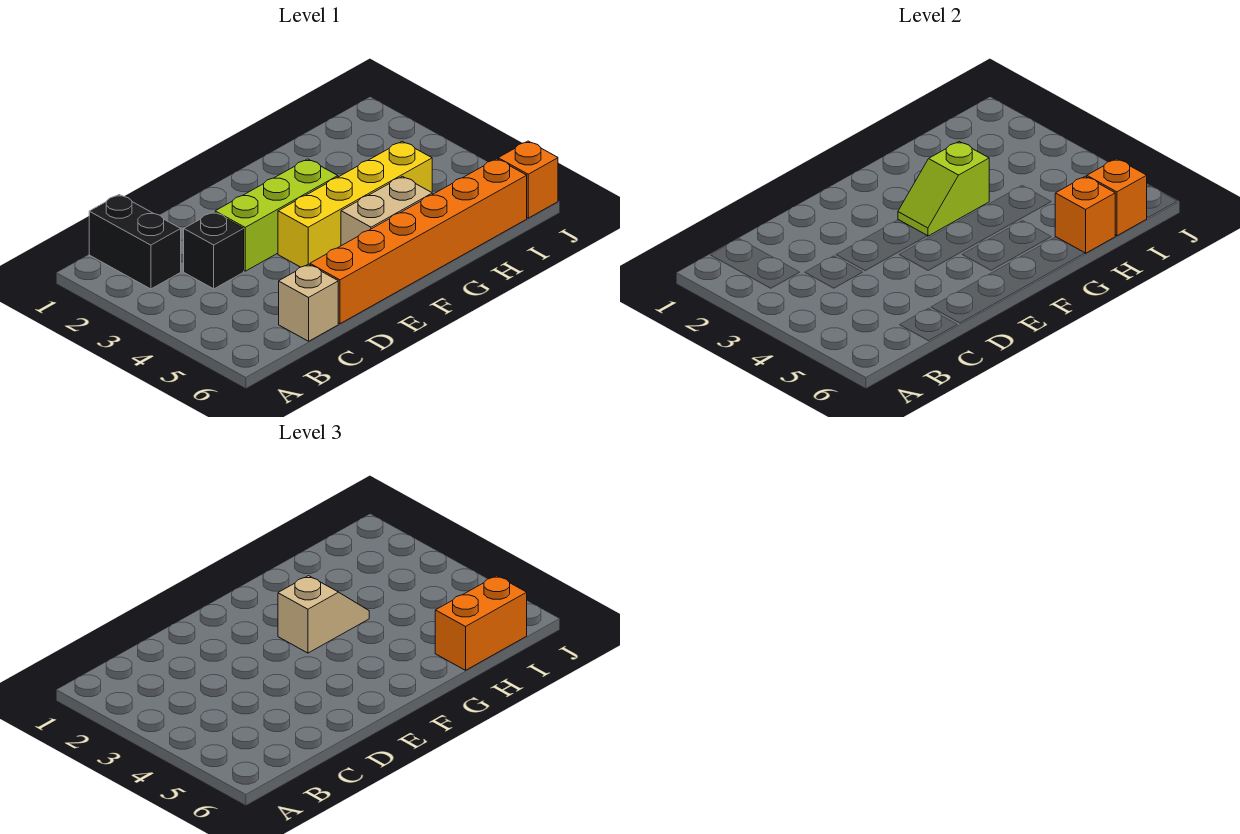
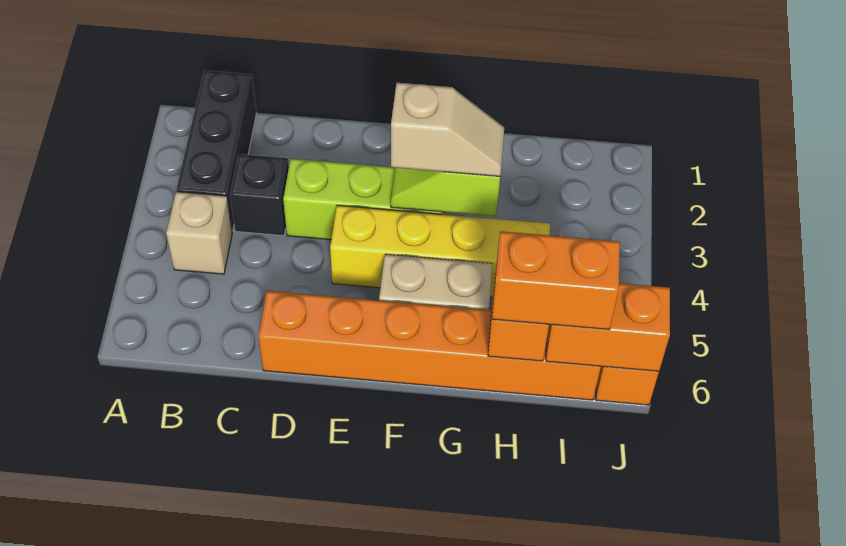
black 1x2 brick [89,195,181,289] -> black 1x3 brick [176,70,256,231]
tan 1x1 brick [279,264,338,341] -> tan 1x1 brick moved to [166,192,232,274]
orange 1x1 brick [1087,159,1147,236] -> orange 1x2 brick [546,283,670,371]

